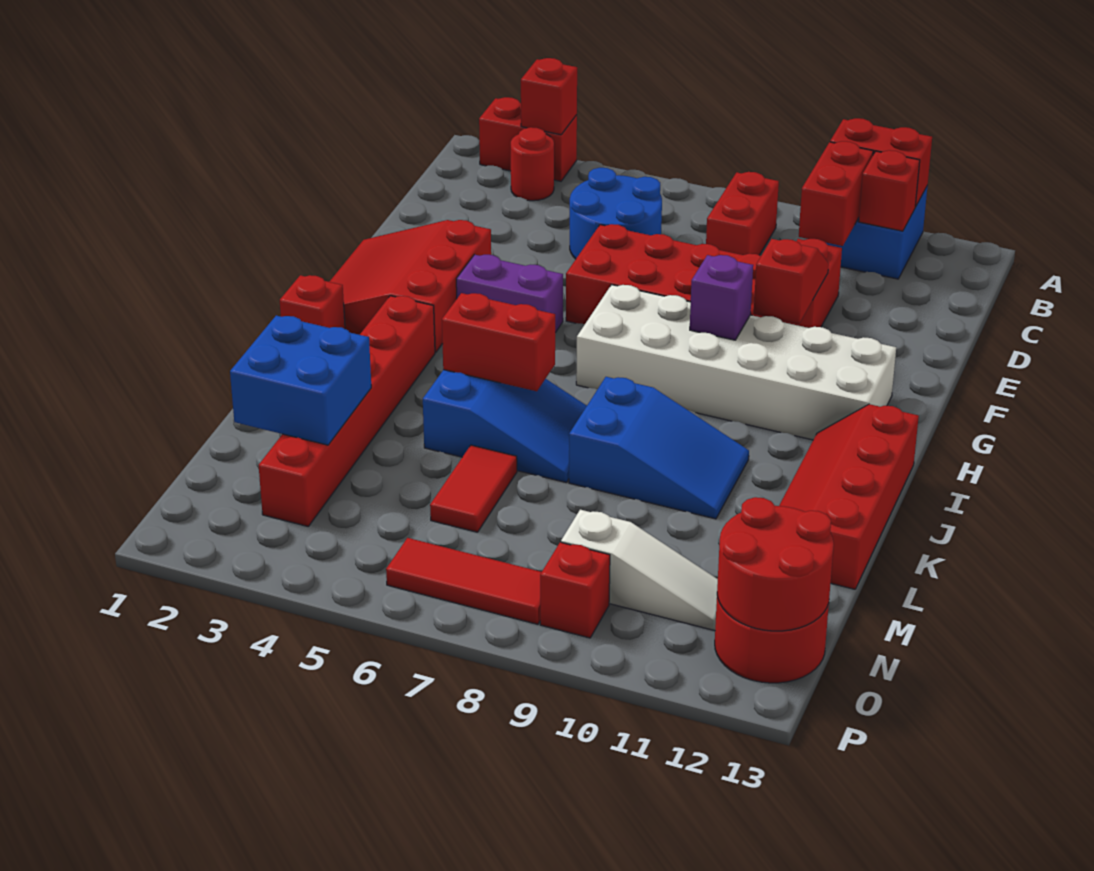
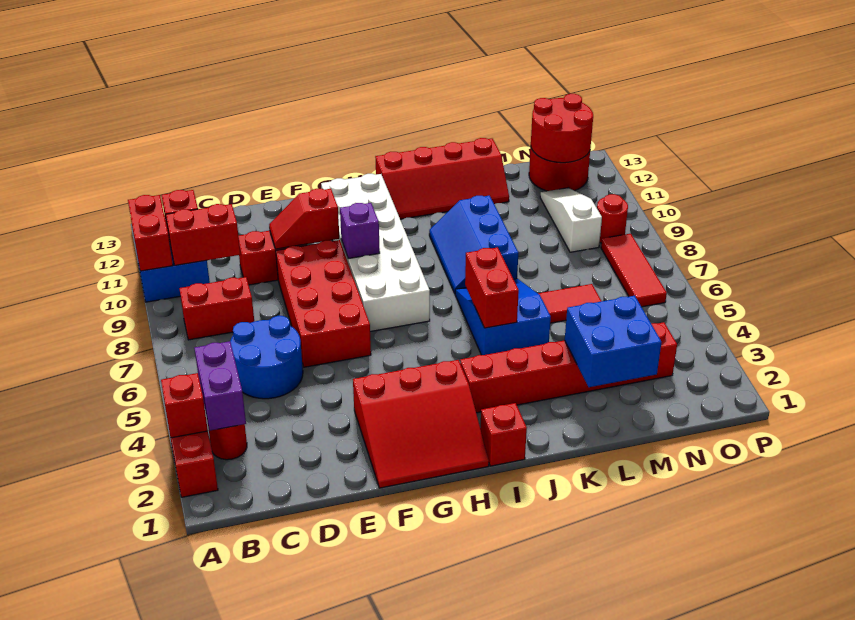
purple 1x2 brick [456,255,563,333] -> purple 1x2 brick moved to [194,341,246,431]
blue 2x3 slope [569,377,749,519] -> blue 2x3 slope turned to [429,196,518,293]
red 1x1 brick [540,542,610,638] -> red 1x1 round brick [597,194,628,243]

